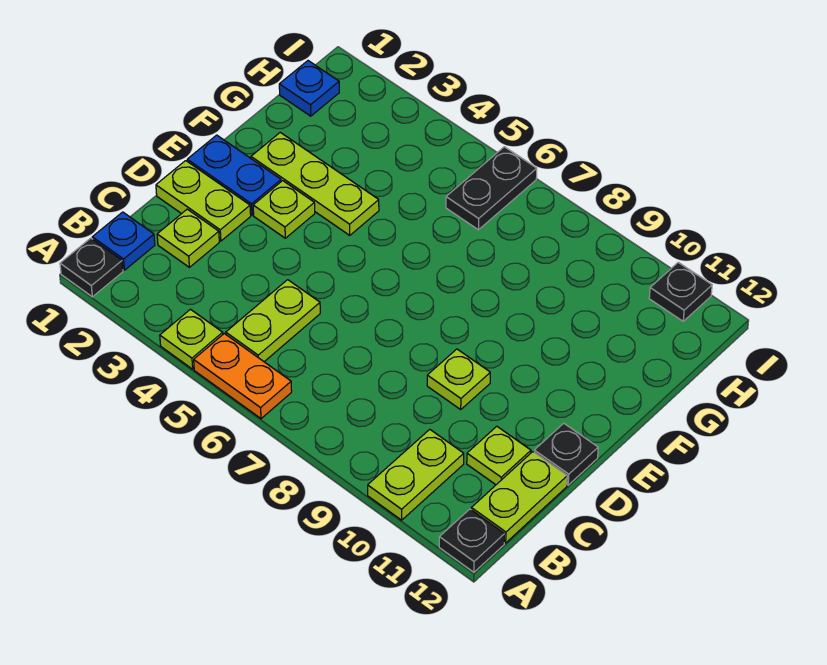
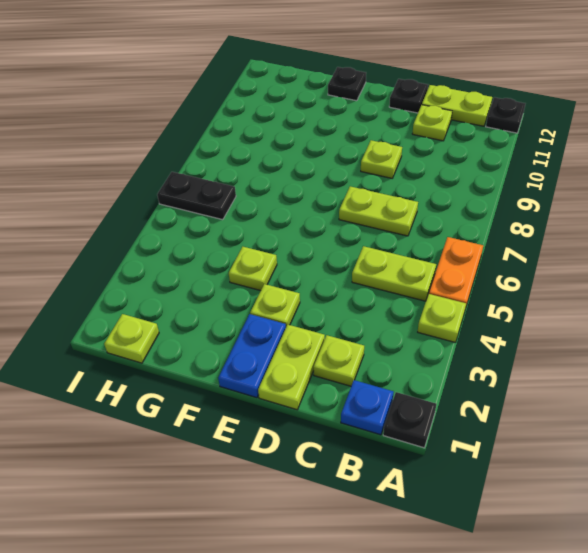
lime 1x2 plate [368,429,464,520] -> lime 1x2 plate moved to [339,186,418,236]
lime 1x3 plate [251,132,379,235] -> lime 1x1 plate [229,247,277,291]
blue 1x1 plate [279,61,339,116] -> lime 1x1 plate [104,314,159,363]
black 1x1 plate [649,262,712,321] -> black 1x1 plate moved to [328,67,366,101]

